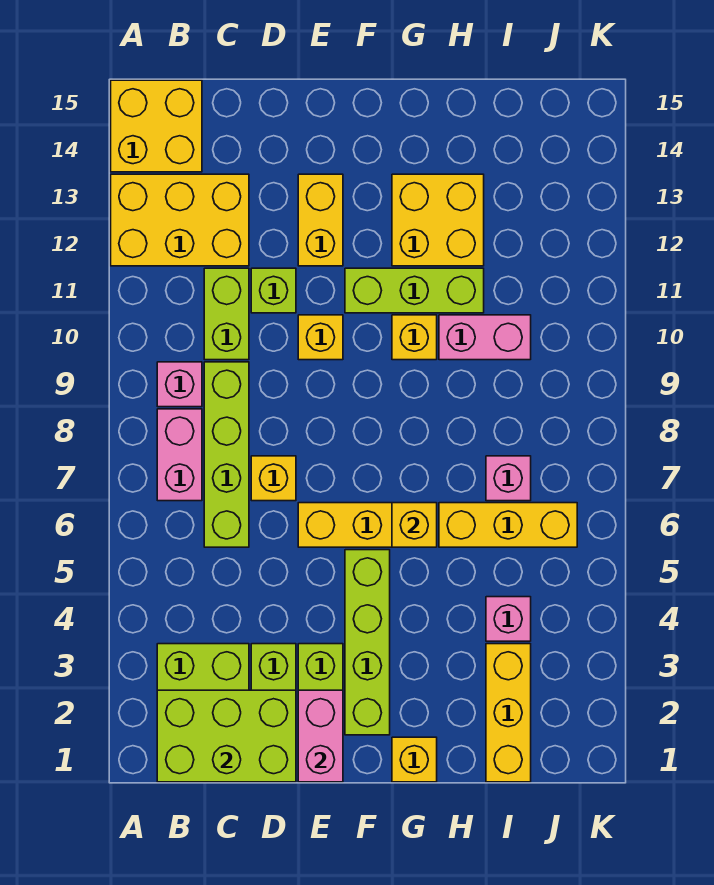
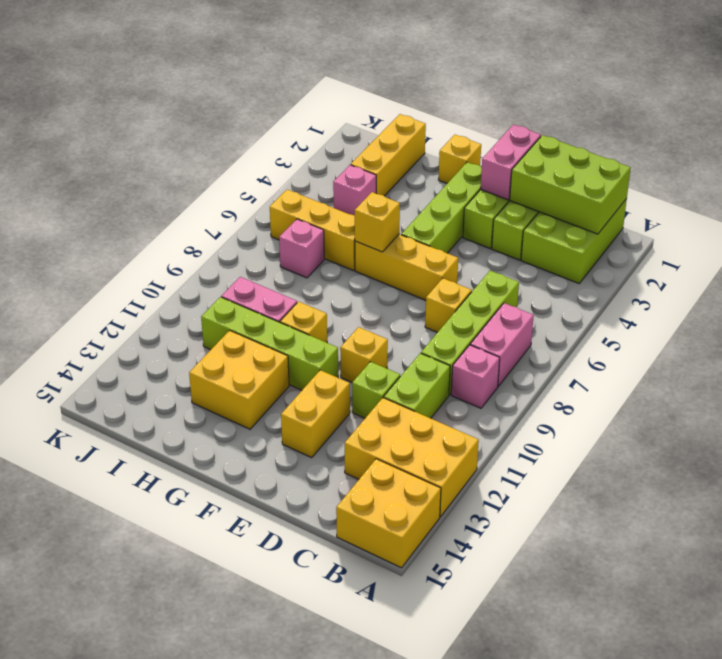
lime 1x3 brick [345,268,484,313] -> lime 1x4 brick [201,297,338,390]

